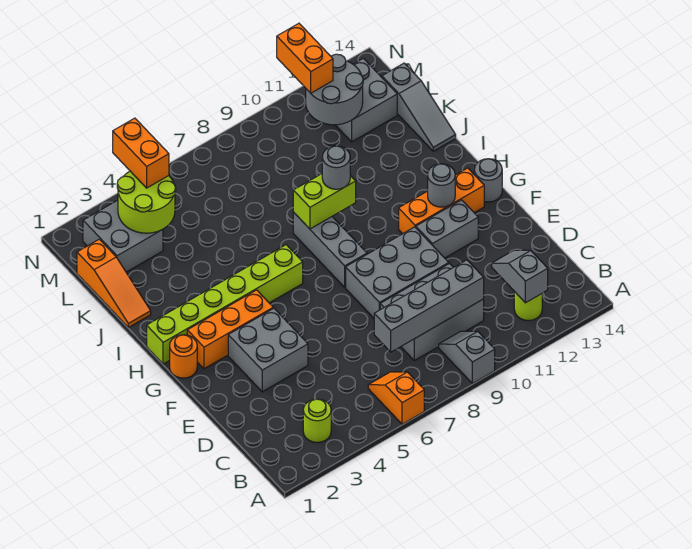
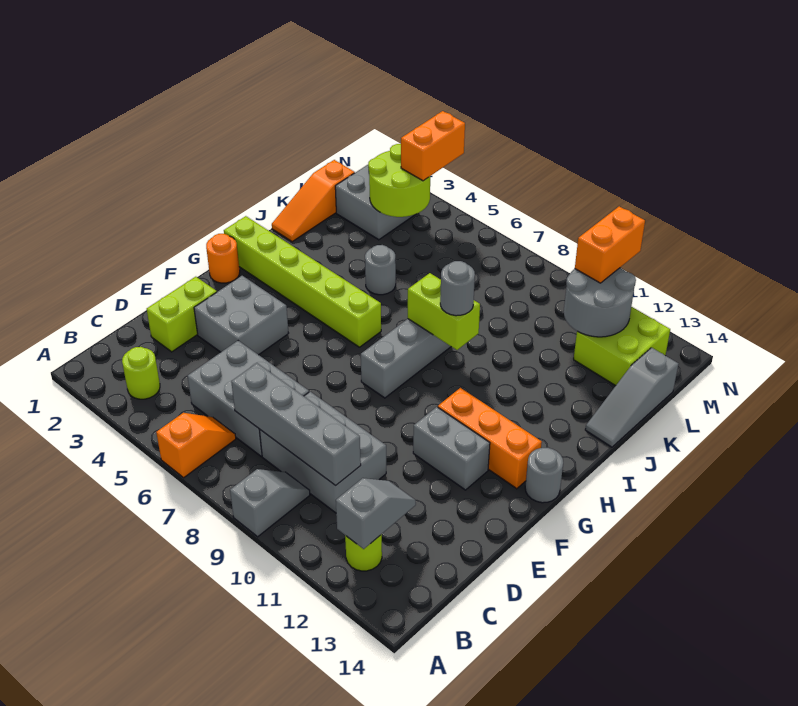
none -> lime 1x2 brick [147,277,217,352]
grey 2x3 brick [346,227,449,318] -> grey 2x3 brick moved to [188,341,309,456]
orange 1x3 brick [187,290,273,369] -> none
grey 1x1 round brick [428,164,455,207] -> grey 1x1 round brick moved to [365,245,396,295]
grey 2x2 brick [336,58,397,142] -> lime 2x2 brick [574,307,670,386]

